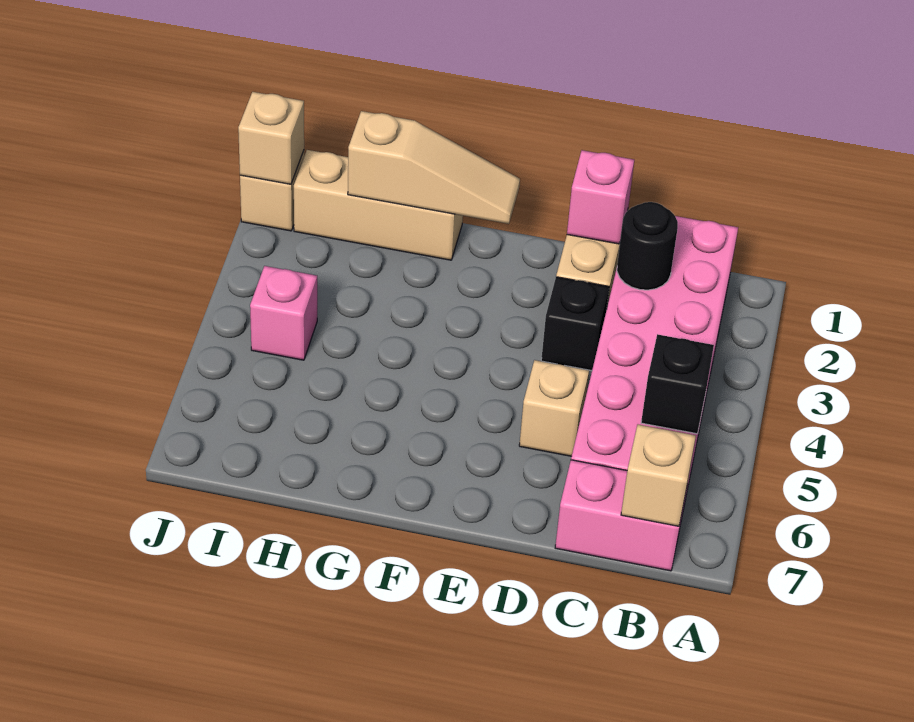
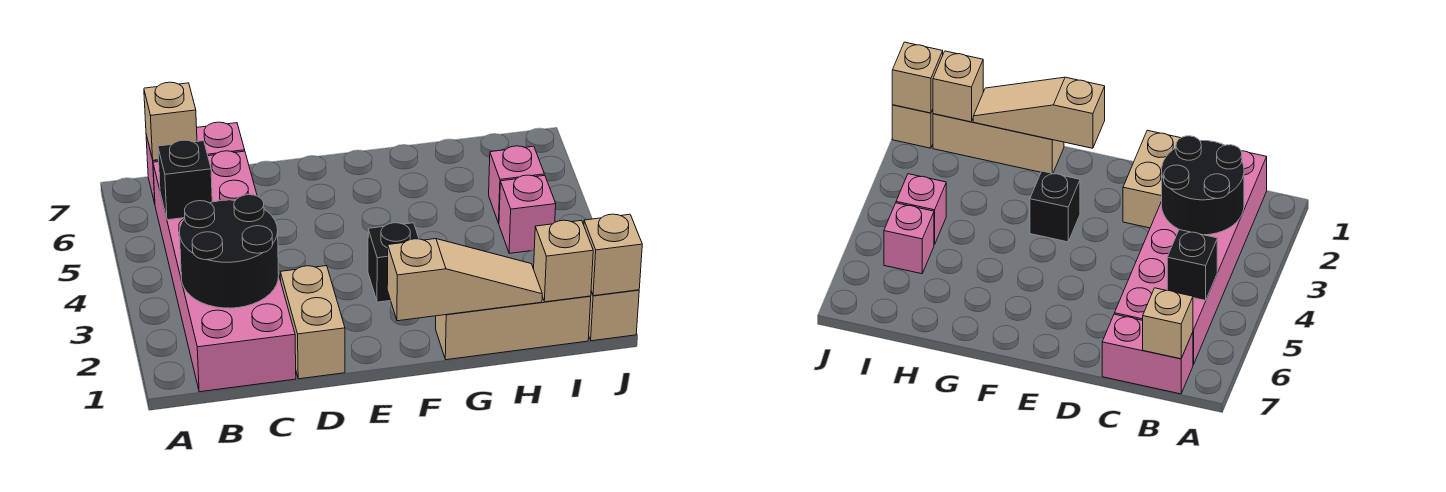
black 1x1 round brick [617,202,678,290] -> black 2x2 round brick [179,195,279,308]
pink 1x1 brick [567,150,634,244] -> pink 1x1 brick moved to [489,146,544,223]
black 1x1 brick [541,277,609,371] -> black 1x1 brick moved to [368,223,419,302]
tan 1x1 brick [519,360,589,456] -> tan 1x1 brick moved to [534,220,593,302]
tan 1x3 slope [348,111,520,224] -> tan 1x3 slope turned to [387,239,542,321]

